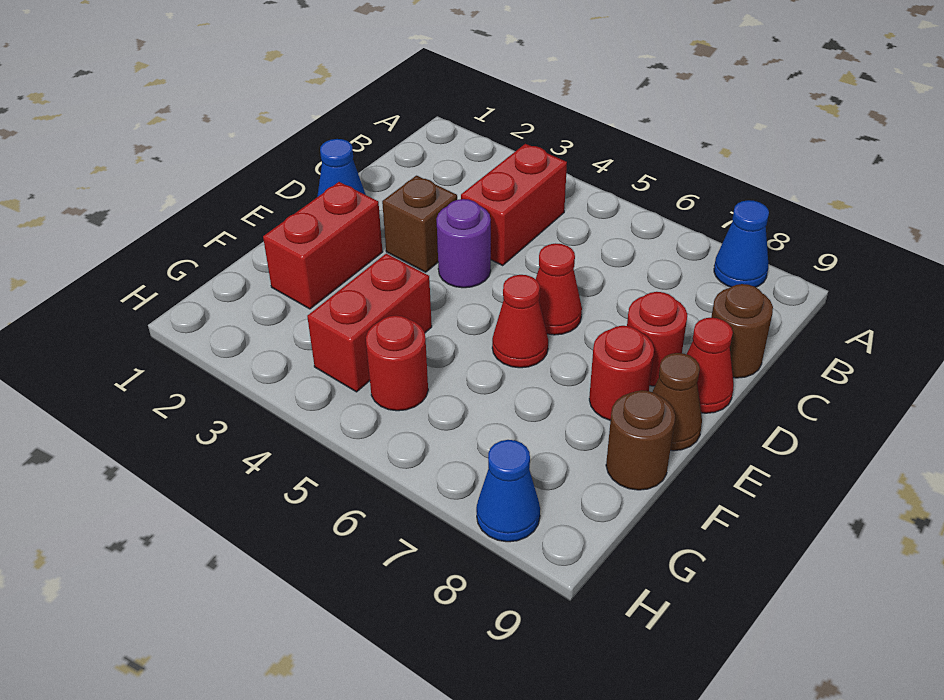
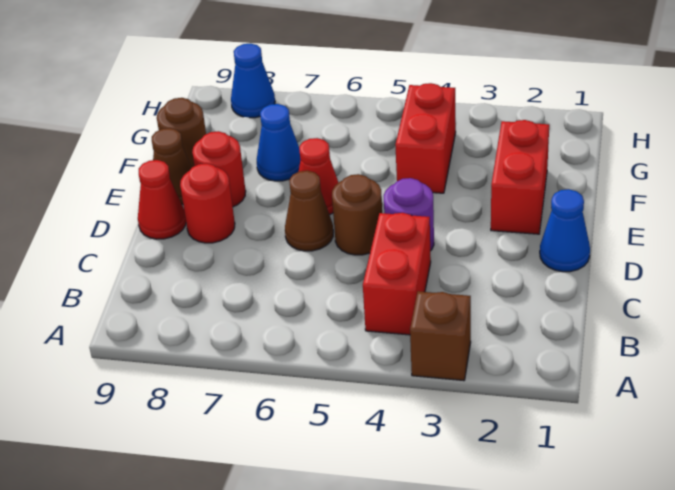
blue 1x1 cone [714,200,769,287] -> blue 1x1 cone moved to [257,104,301,181]
brown 1x1 round brick [711,284,773,378] -> brown 1x1 round brick moved to [332,174,382,255]
brown 1x1 brick [382,176,457,272] -> brown 1x1 brick moved to [410,291,471,381]
red 1x1 cone [536,243,582,335] -> brown 1x1 cone [285,171,333,251]
red 1x1 round brick [366,315,428,411] -> none

